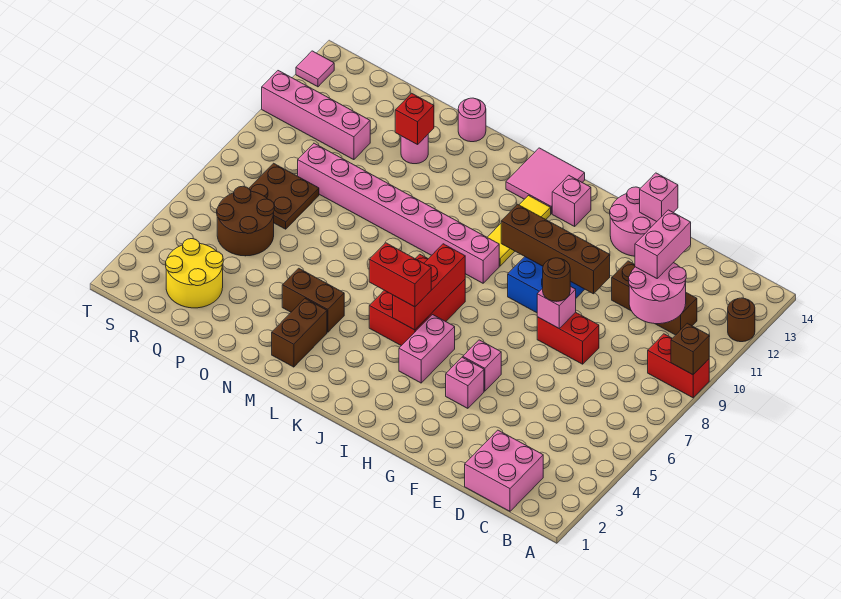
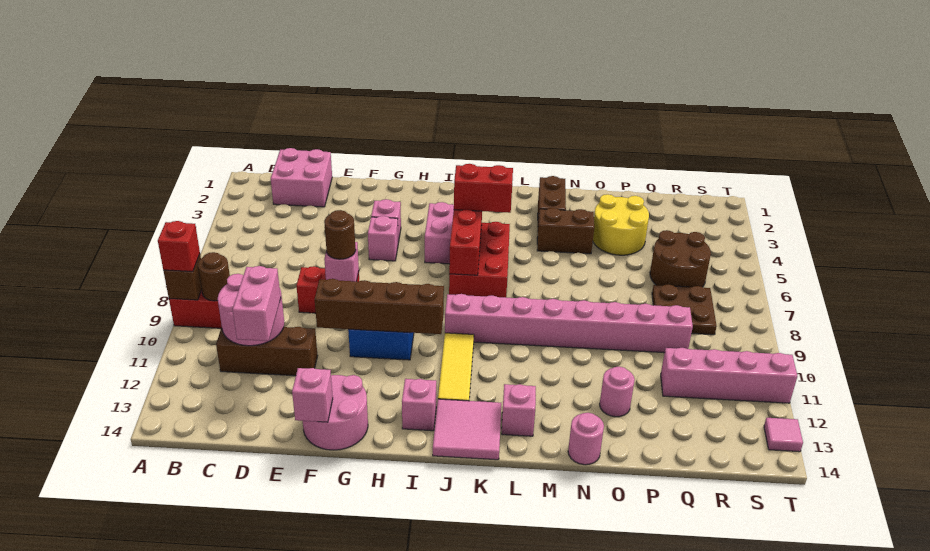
brown 1x1 round brick [728,298,755,342] -> brown 1x1 round brick moved to [198,252,230,301]
none -> pink 1x1 brick [502,384,536,436]
red 1x1 brick [395,93,434,145] -> red 1x1 brick moved to [158,221,200,272]
yellow 2x2 round brick [166,239,223,308] -> yellow 2x2 round brick moved to [593,194,649,255]

